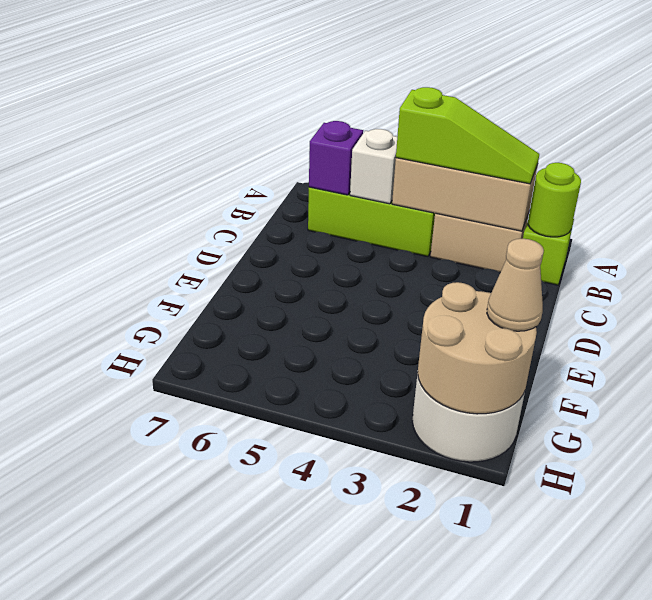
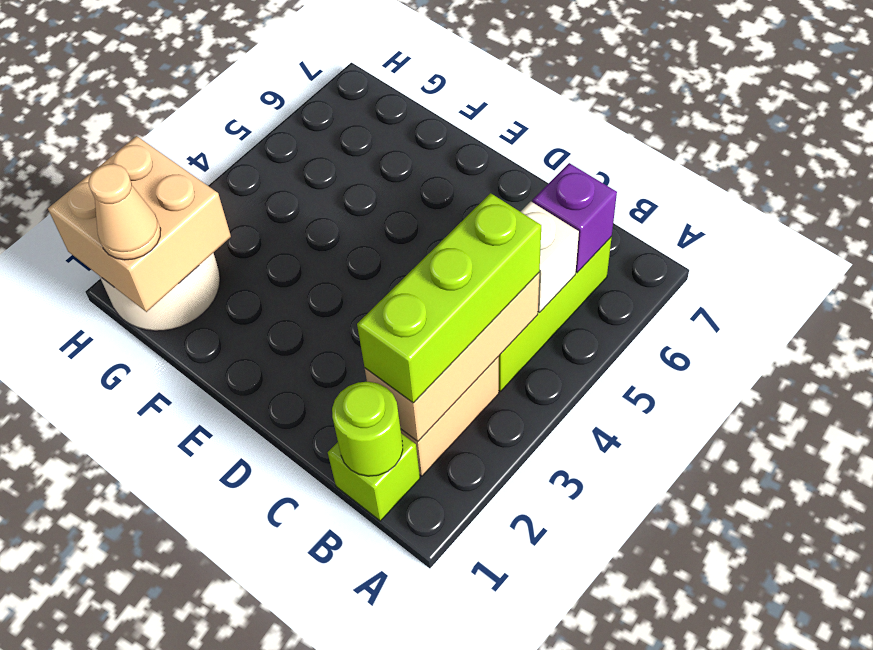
lime 1x3 slope [396,87,539,184] -> lime 1x3 brick [357,193,541,403]
tan 2x2 round brick [418,282,537,414] -> tan 2x2 brick [48,136,231,312]

